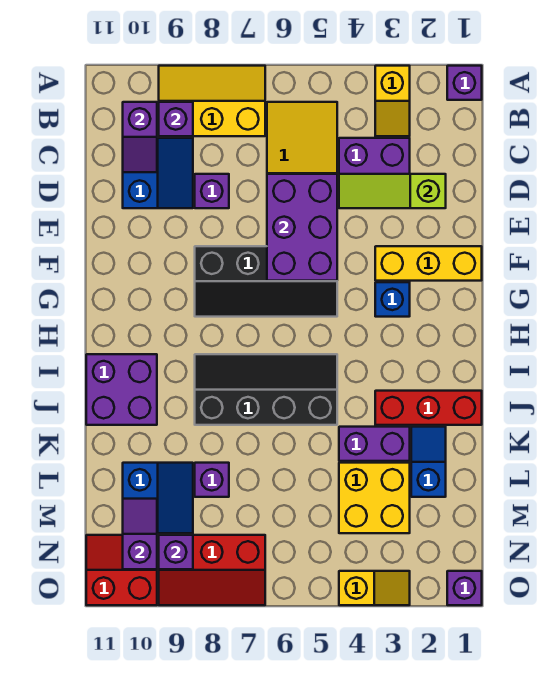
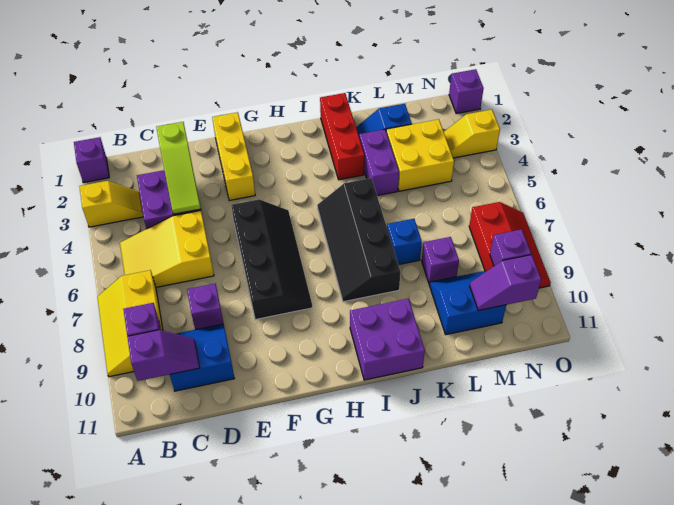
purple 2x3 brick [267,174,337,281] -> none
blue 1x1 brick [375,282,410,317] -> blue 1x1 brick moved to [387,219,422,265]
red 2x2 slope [86,535,157,605] -> none
yellow 1x2 slope [339,571,410,605] -> yellow 1x2 slope turned to [444,110,500,158]

